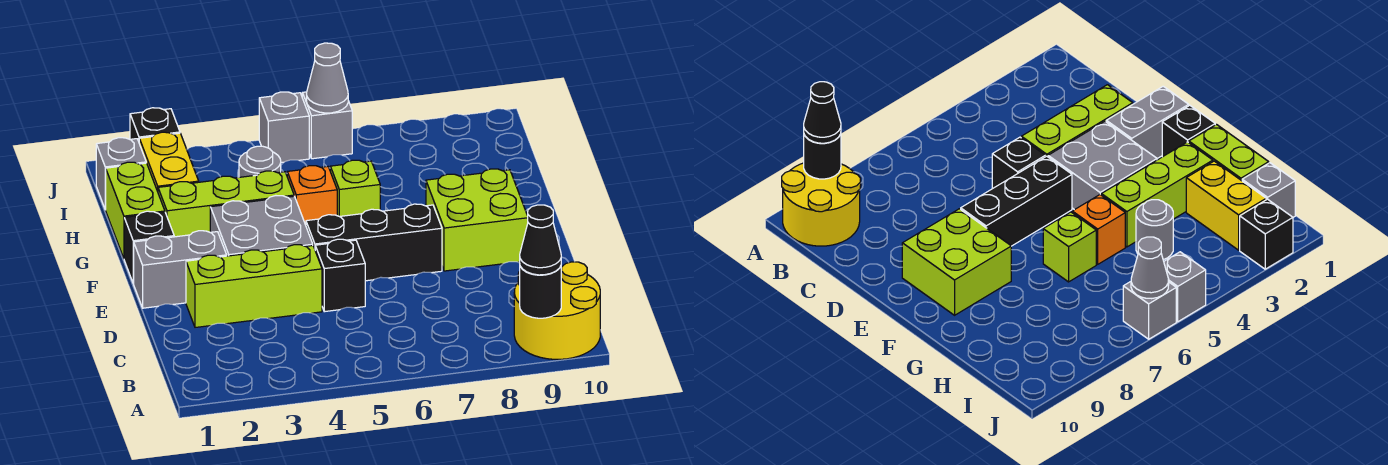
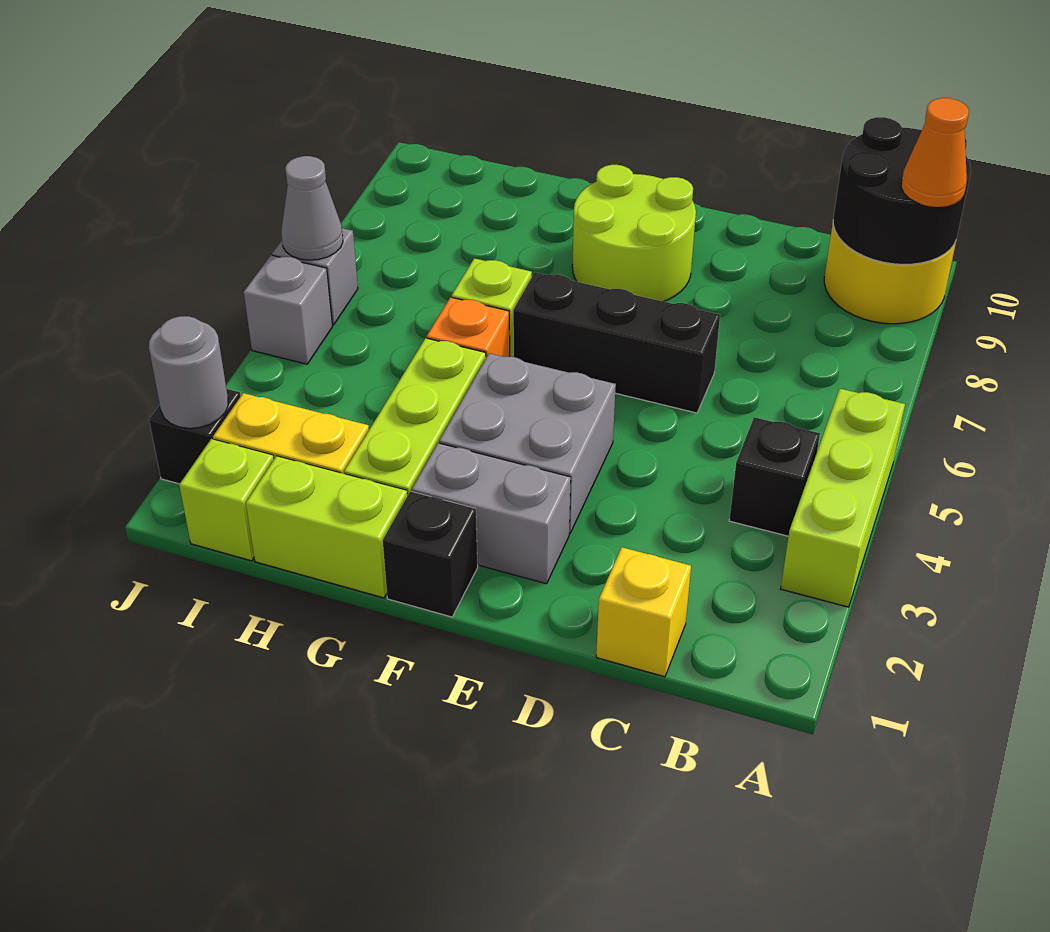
black 1x1 round brick [520,266,561,318] -> black 2x2 round brick [833,117,971,264]
black 1x1 cone [520,205,561,275] -> orange 1x1 cone [901,98,969,207]
none -> yellow 1x1 brick [596,547,691,677]
lime 1x3 brick [186,245,322,327] -> lime 1x3 brick moved to [781,389,905,607]
black 1x1 brick [315,239,365,312] -> black 1x1 brick moved to [729,417,820,536]
grey 1x2 brick [133,231,227,308] -> grey 1x2 brick turned to [412,443,571,584]
black 1x3 brick [306,204,442,281] -> black 1x3 brick turned to [513,272,720,413]
lime 2x2 brick [426,169,528,271] -> lime 2x2 round brick [572,165,696,302]
grey 1x1 round brick [239,146,281,177] -> grey 1x1 round brick moved to [149,316,228,428]
grey 1x1 brick [96,138,146,210] -> lime 1x1 brick [179,439,274,561]

